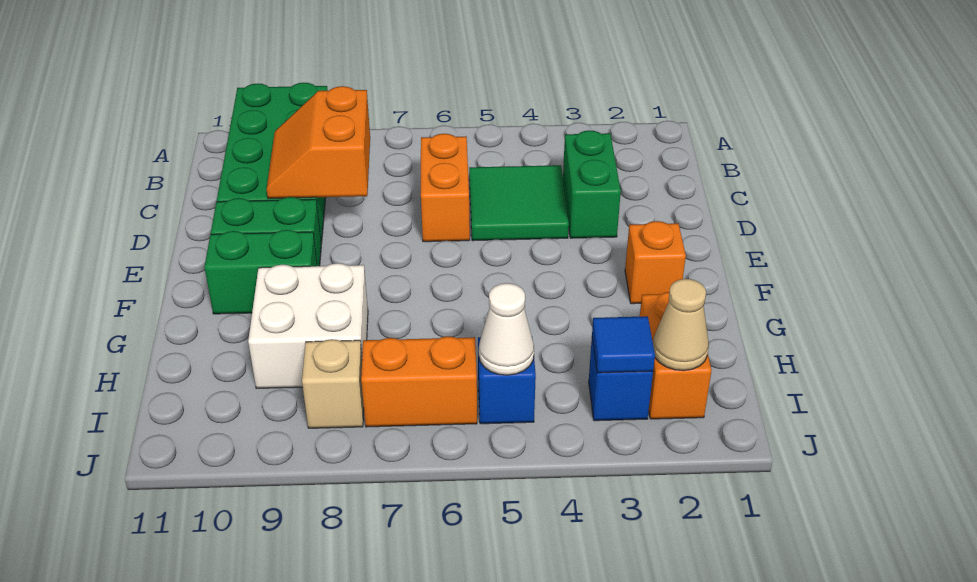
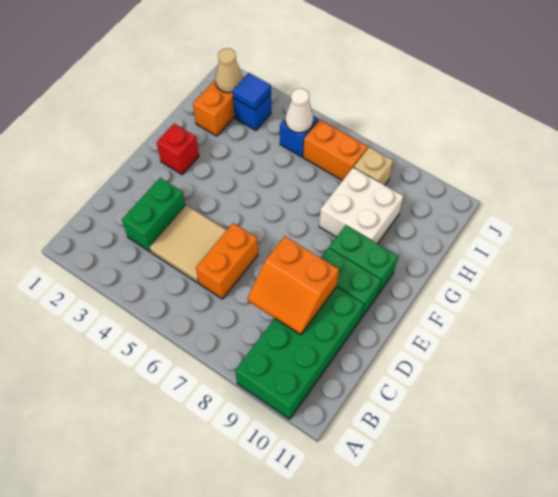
green 2x2 tile [469,165,569,241] -> tan 2x2 tile [150,205,227,283]
orange 2x2 slope [267,86,370,198] -> orange 2x2 slope turned to [248,236,339,335]
orange 1x1 brick [625,221,686,304] -> red 1x1 brick [157,124,199,174]

